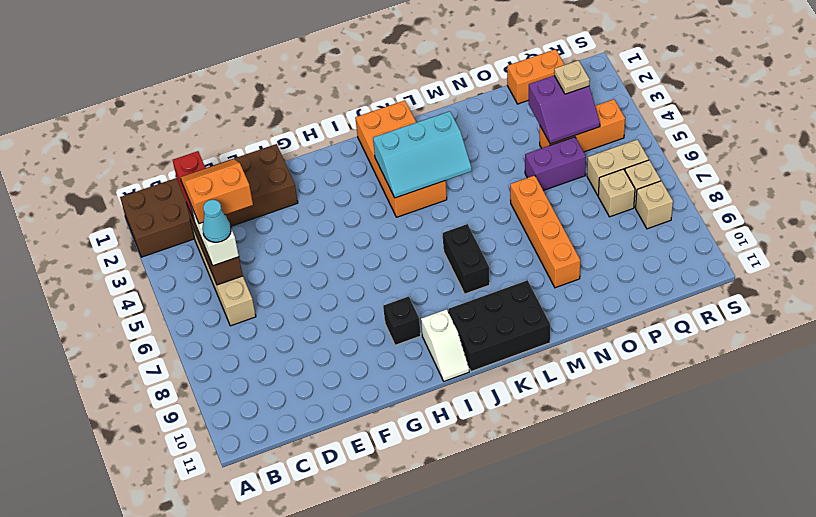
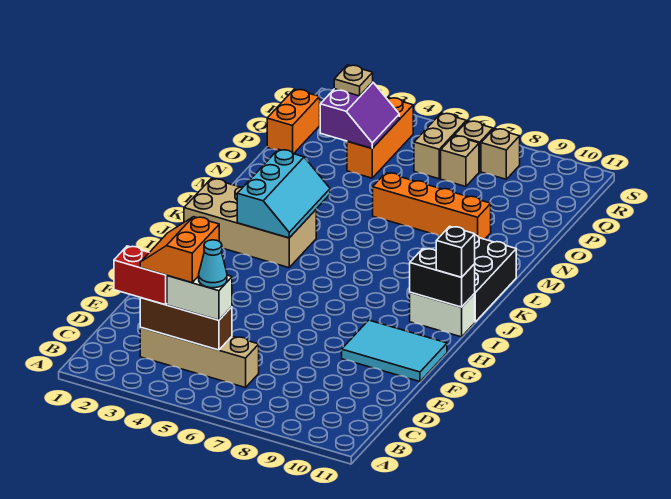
brown 2x6 brick [120,144,298,257] -> none
none -> cyan 2x3 tile [342,320,447,382]
black 1x1 brick [383,296,421,345] -> black 1x1 brick moved to [436,226,475,277]
white 1x2 slope [421,309,469,381] -> white 1x2 brick [410,292,475,337]
orange 2x4 brick [355,100,447,217] -> tan 2x4 brick [184,179,316,268]
black 1x2 brick [442,224,490,294] -> black 1x2 brick moved to [410,249,475,307]
purple 1x2 brick [525,137,586,191] -> none

